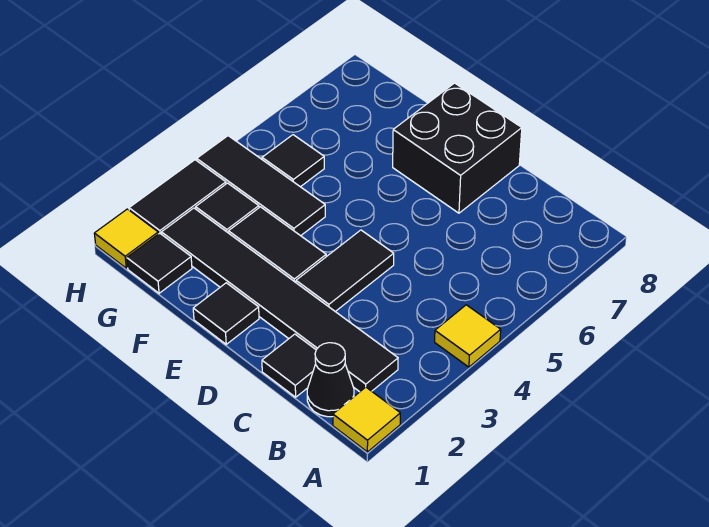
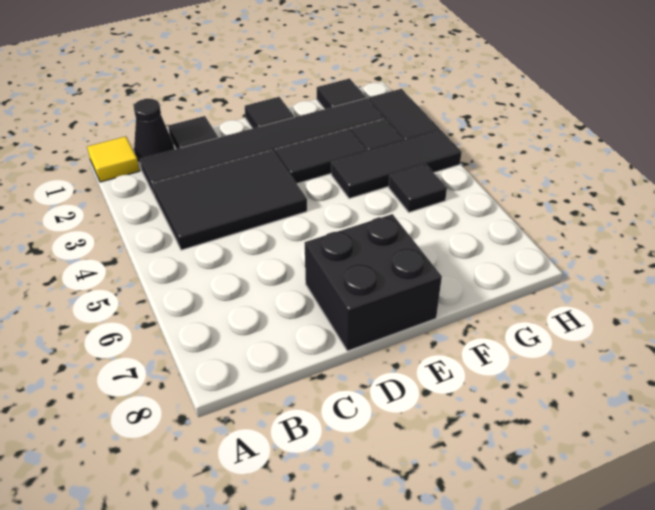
yellow 1x1 tile [435,305,501,367] -> none
black 1x2 tile [296,230,394,312] -> black 2x3 tile [152,150,307,250]
yellow 1x1 tile [94,209,158,268] -> none

